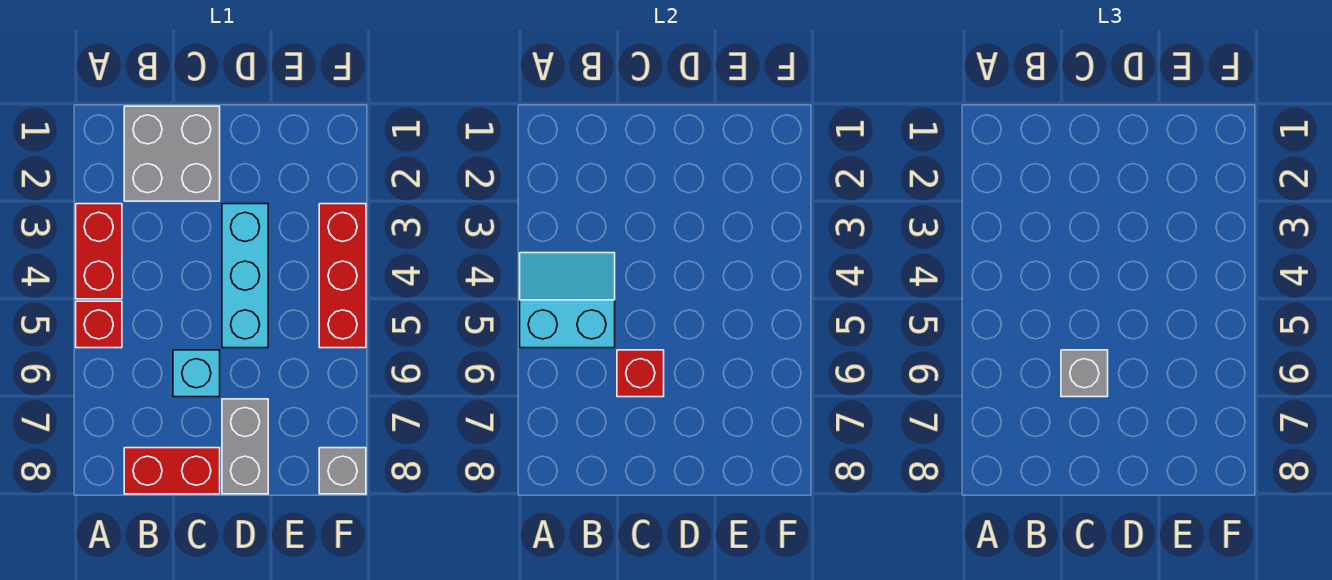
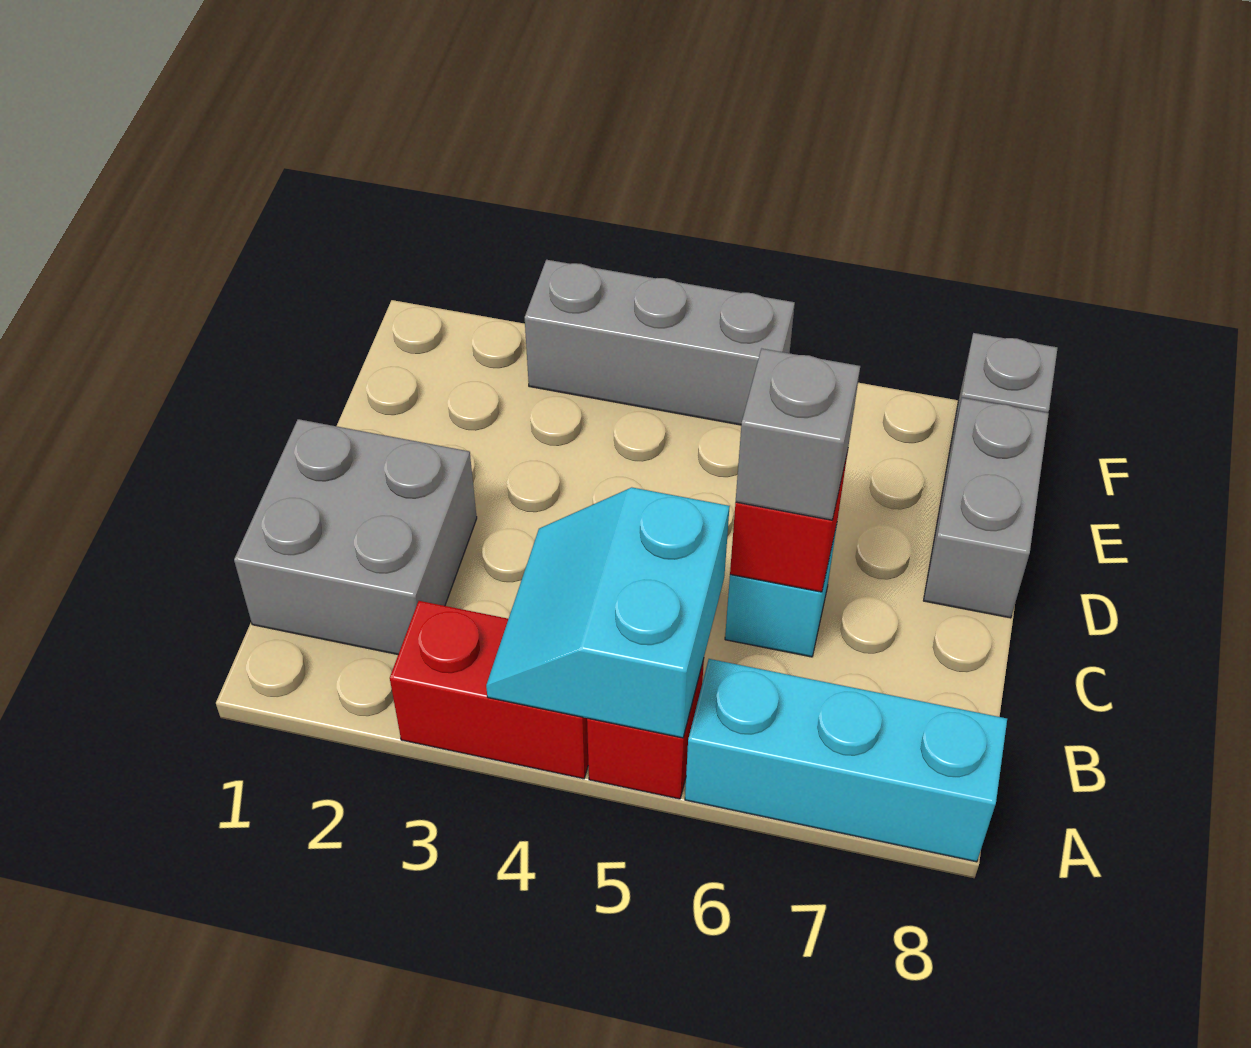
red 1x2 brick [124,448,220,494] -> none
cyan 1x3 brick [222,204,268,348] -> cyan 1x3 brick moved to [685,659,1007,862]
grey 1x2 brick [222,399,268,494] -> grey 1x2 brick turned to [924,398,1049,618]
red 1x3 brick [319,204,366,348] -> grey 1x3 brick [525,260,795,425]

